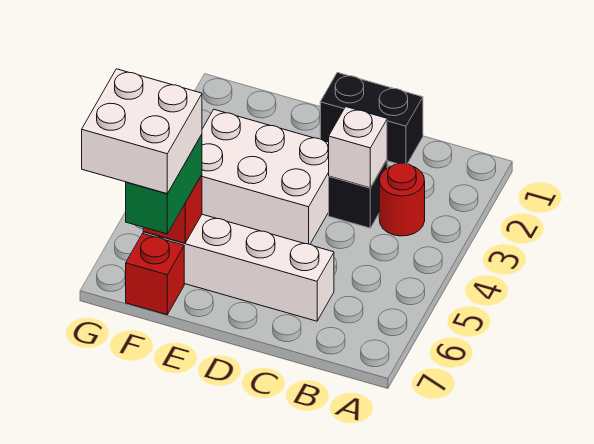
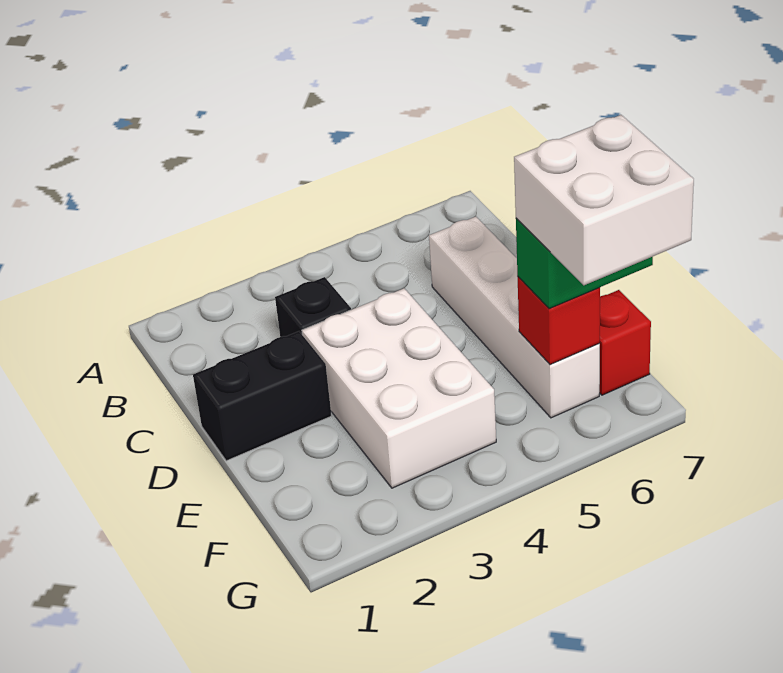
red 1x1 round brick [379,163,425,236] -> none
black 1x2 brick [320,72,423,164] -> black 1x2 brick turned to [193,331,331,461]
white 1x1 brick [329,107,387,188] -> none

